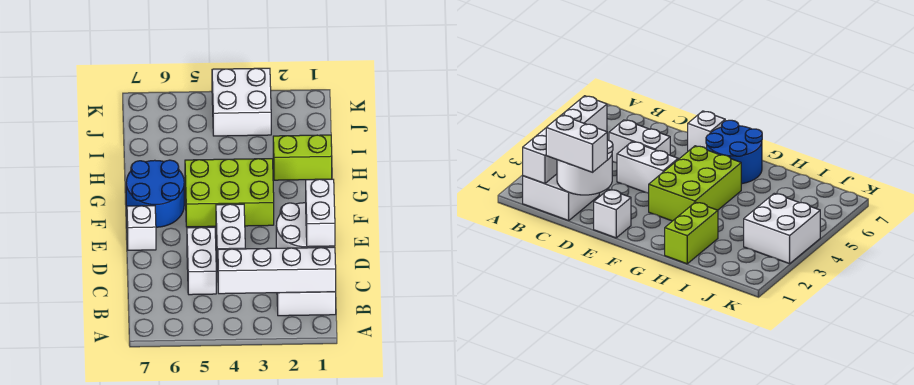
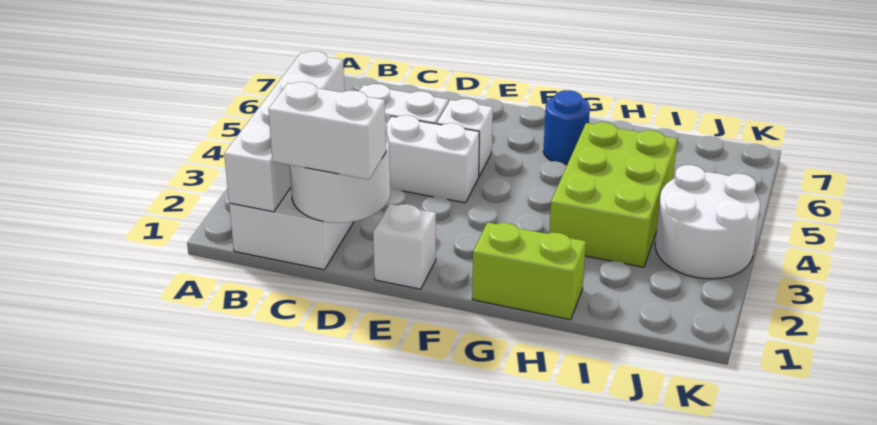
white 1x1 brick [127,206,156,250] -> white 1x1 brick moved to [437,99,493,176]
lime 2x3 brick [185,159,274,227] -> lime 2x3 brick moved to [549,122,677,267]
blue 2x2 round brick [126,160,184,227] -> blue 1x1 round brick [543,90,590,164]
lime 1x2 brick [273,135,332,180] -> lime 1x2 brick turned to [472,222,586,320]
white 2x2 brick [212,68,271,136] -> white 2x2 round brick [655,165,760,279]

